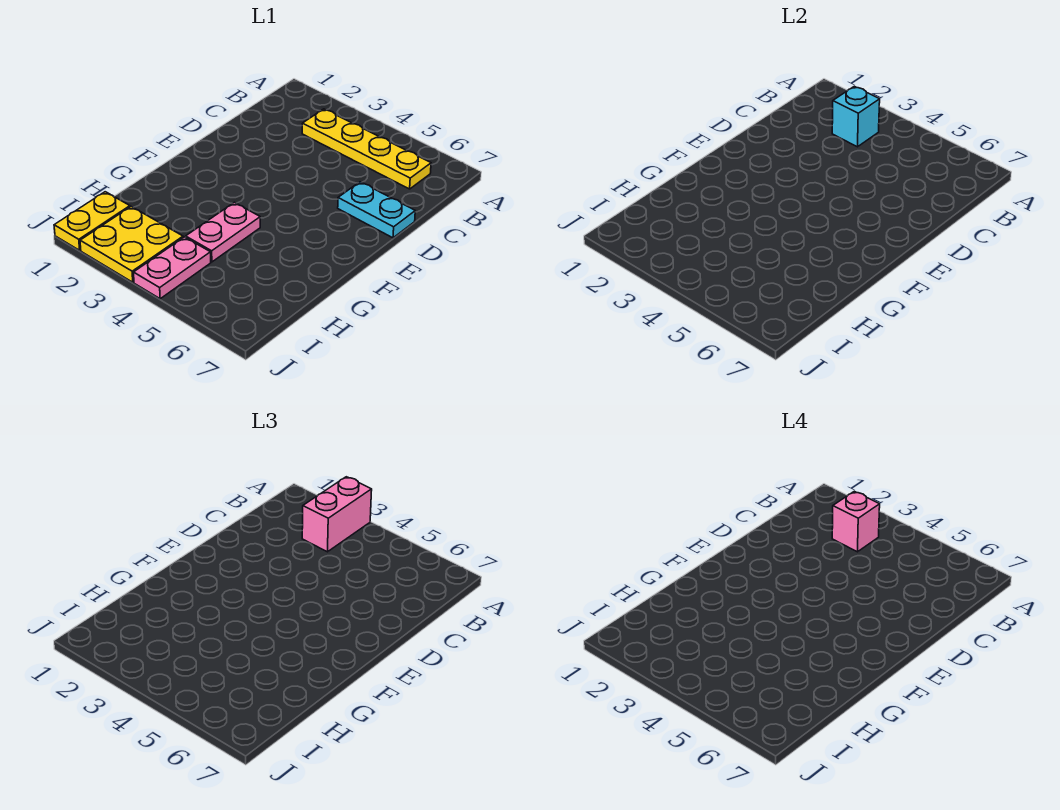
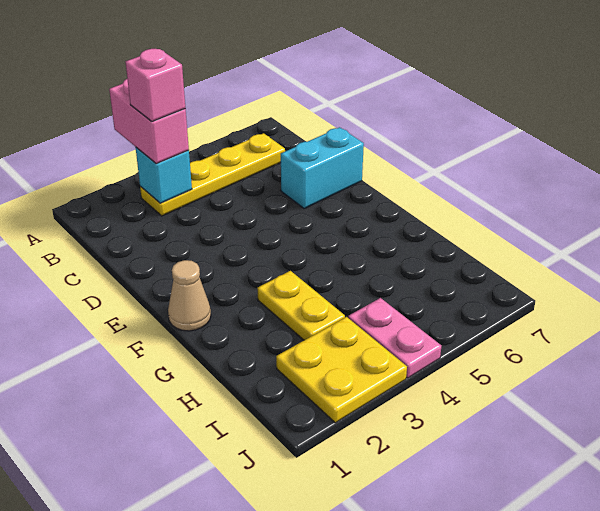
cyan 1x2 plate [338,182,415,238] -> cyan 1x2 brick [281,127,364,209]
none -> tan 1x1 cone [168,260,211,331]
pink 1x2 plate [186,202,260,262] -> none
yellow 1x2 plate [54,192,130,250] -> yellow 1x2 plate moved to [258,271,345,340]

